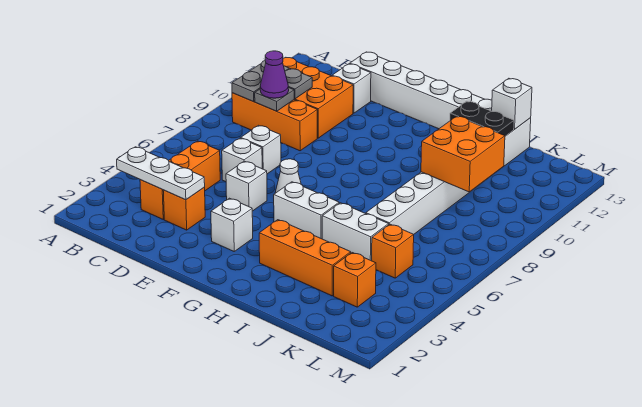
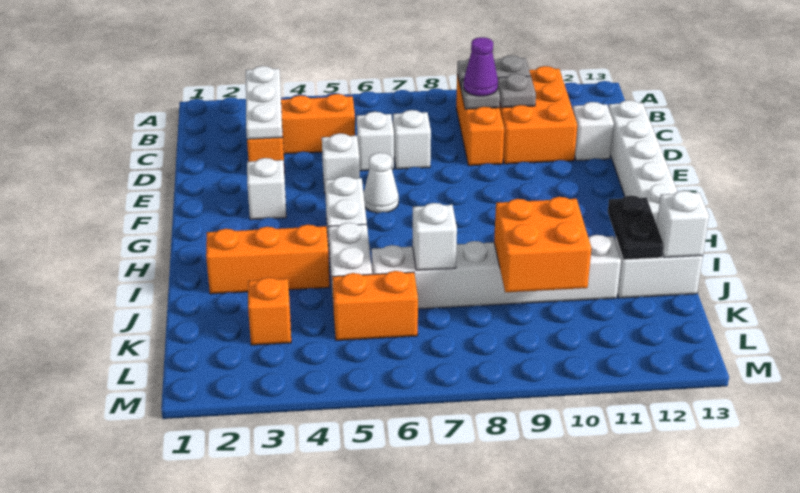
orange 1x3 brick [259,220,351,296] -> orange 1x3 brick turned to [206,225,330,294]
none -> white 1x1 brick [413,203,457,270]
orange 1x1 brick [372,224,414,278] -> orange 1x2 brick [332,271,418,341]

